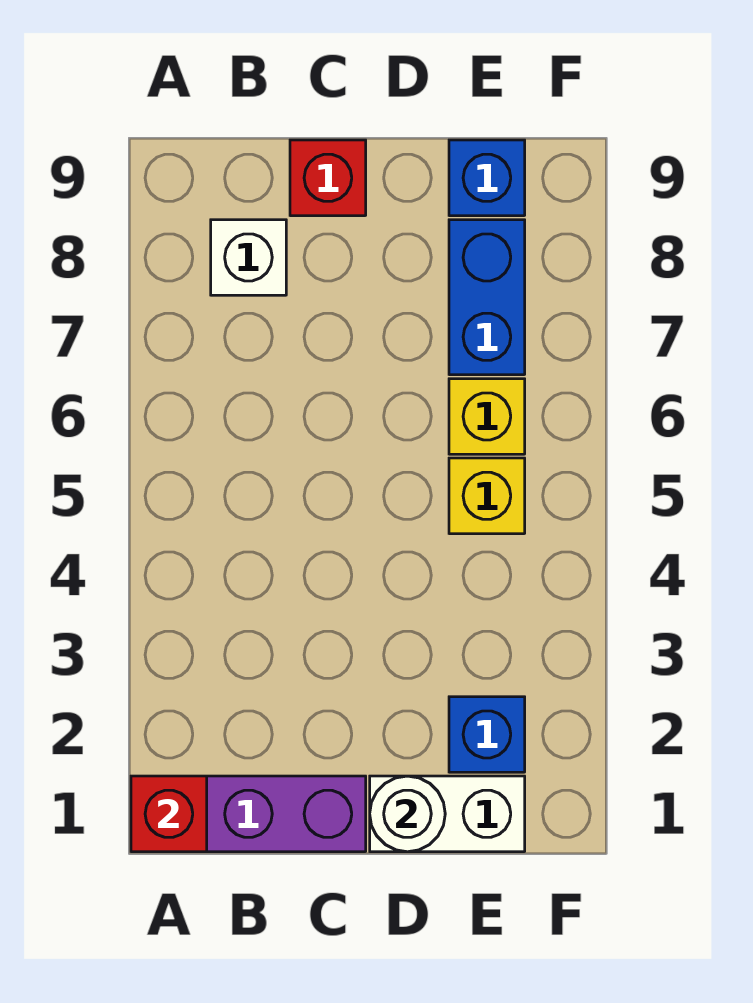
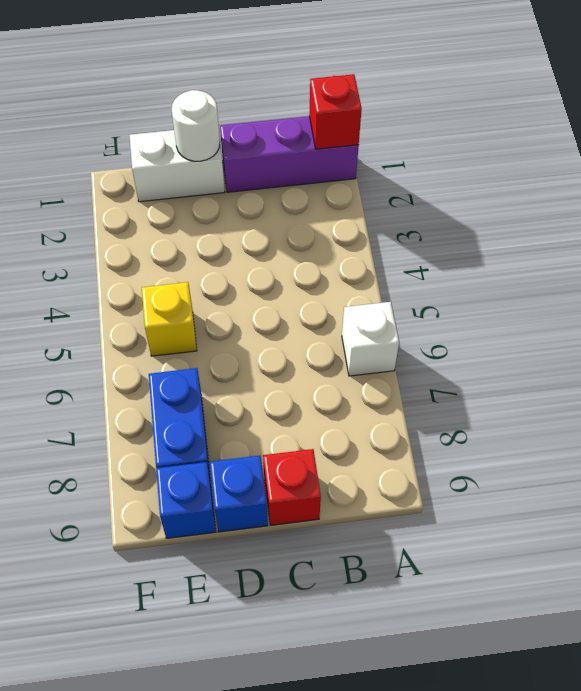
white 1x1 brick [211,220,286,295] -> white 1x1 brick moved to [342,302,399,376]
blue 1x1 brick [449,697,525,772] -> blue 1x1 brick moved to [210,456,268,532]
yellow 1x1 brick [449,379,525,454] -> none

